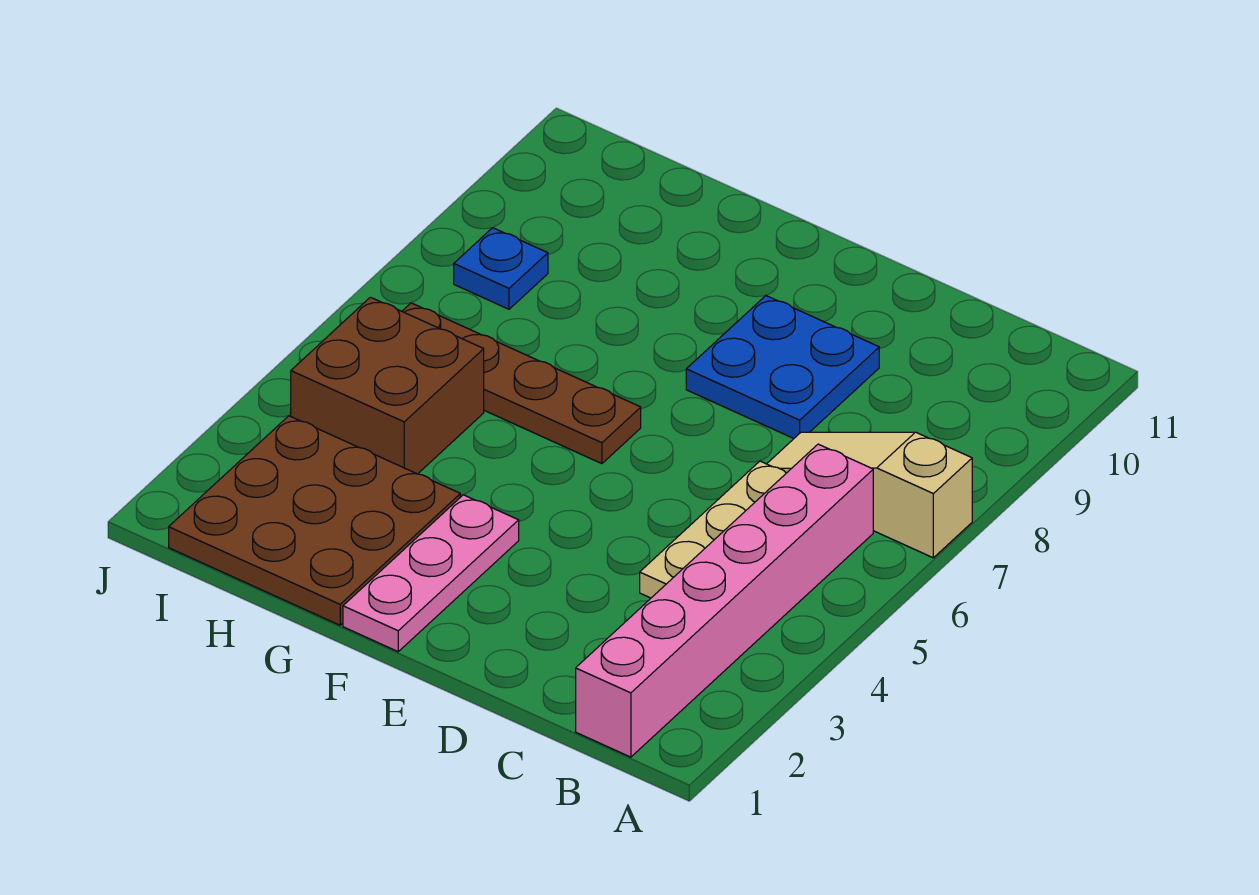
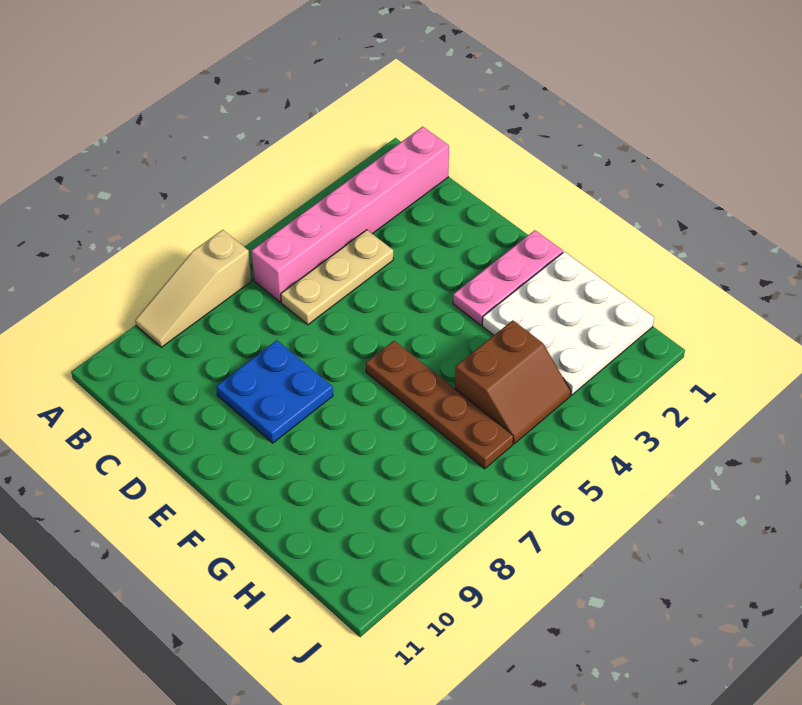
tan 1x3 slope [767,432,972,558] -> tan 1x3 slope turned to [135,230,251,347]
brown 3x3 plate [169,416,460,625] -> white 3x3 plate [482,252,654,395]
brown 2x2 brick [291,297,484,474] -> brown 2x2 slope [455,320,571,444]
blue 1x1 plate [454,228,548,309] -> none

